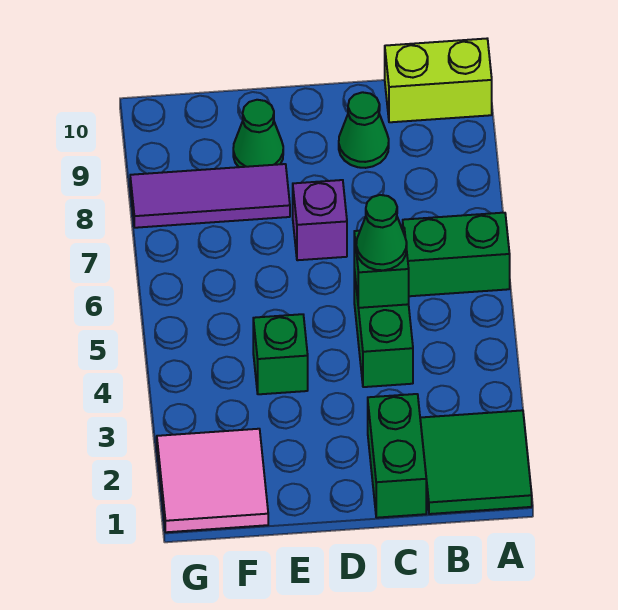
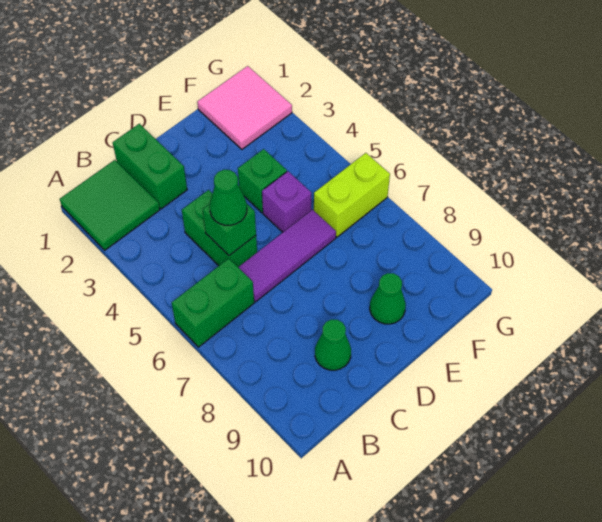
lime 1x2 brick [385,39,492,122] -> lime 1x2 brick moved to [314,153,390,237]
purple 1x1 brick [293,180,347,260] -> purple 1x1 brick moved to [262,171,311,232]
purple 1x3 tile [130,164,290,228] -> purple 1x3 tile moved to [238,210,336,302]

